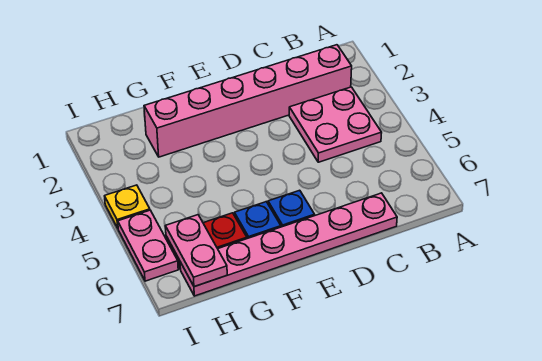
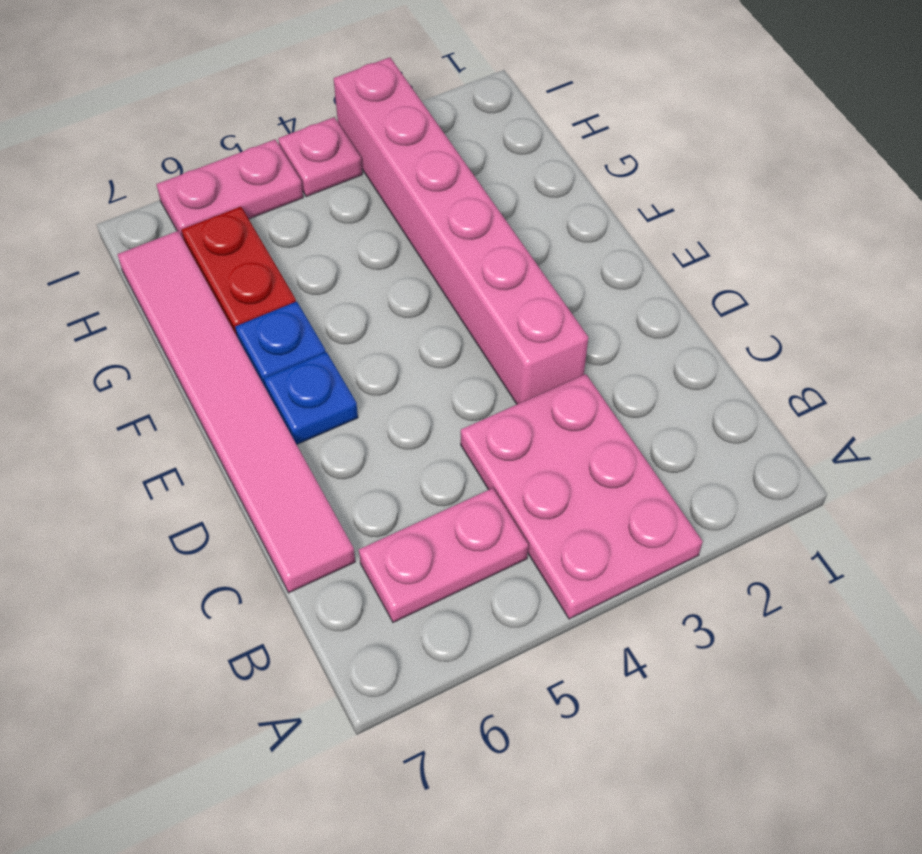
pink 1x6 brick [144,45,352,157] -> pink 1x6 brick moved to [334,57,588,404]
pink 2x2 plate [289,87,382,162] -> pink 2x3 plate [461,374,703,619]
pink 1x6 plate [180,193,397,296] -> pink 1x6 tile [117,231,355,593]
pink 1x2 plate [165,215,227,287] -> pink 1x2 plate moved to [359,488,528,622]
yellow 1x1 plate [105,185,150,228] -> pink 1x1 plate [278,117,362,197]

